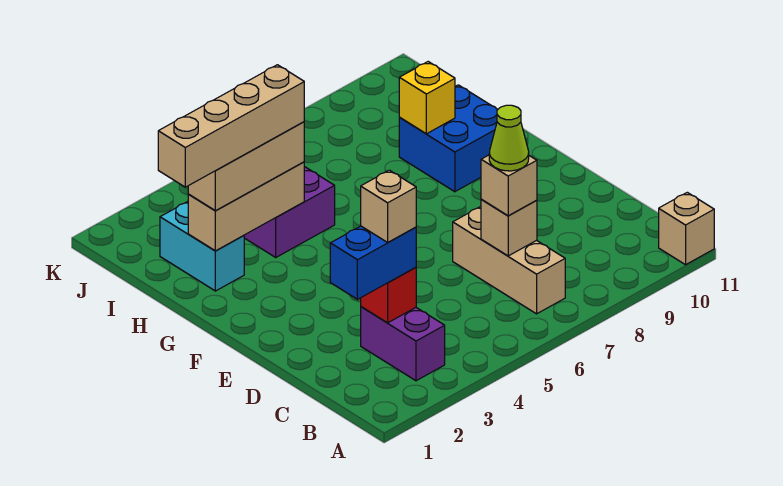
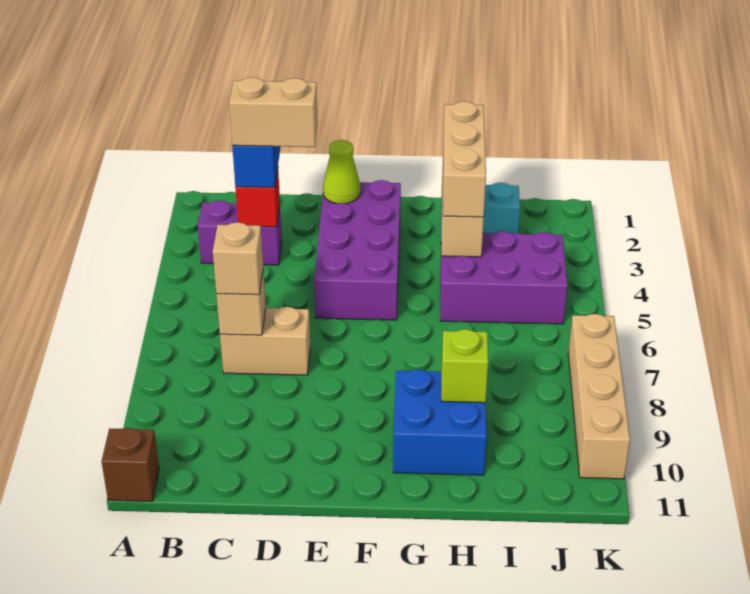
tan 1x1 brick [659,192,714,265] -> brown 1x1 brick [102,428,159,502]
tan 1x3 brick [453,206,565,314] -> tan 1x2 brick [220,307,310,375]
tan 1x1 brick [361,170,416,242] -> tan 1x2 brick [229,77,318,147]
lime 1x1 cone [489,105,529,171] -> lime 1x1 cone moved to [323,140,361,204]
none -> purple 2x4 brick [314,180,401,320]
tan 1x4 brick [158,65,304,187] -> tan 1x4 brick moved to [568,314,630,479]
yellow 1x1 brick [399,62,455,134] -> lime 1x1 brick [441,329,488,403]

